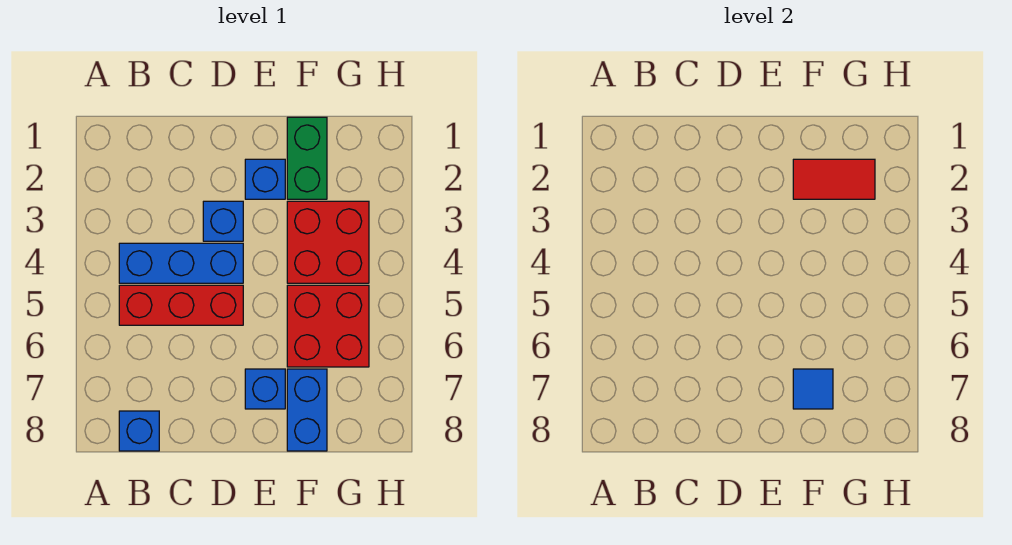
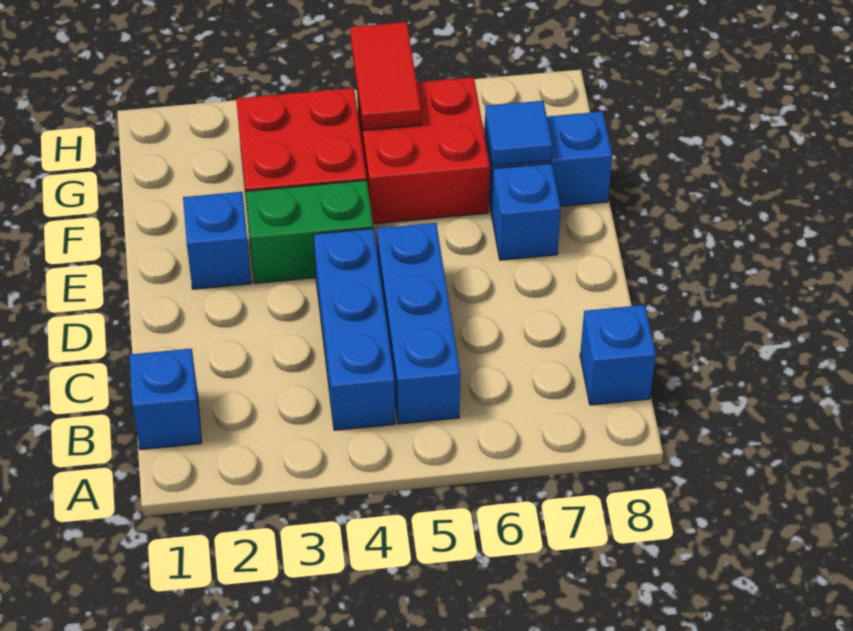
red 1x3 brick [119,285,243,325] -> blue 1x3 brick [377,223,460,424]
blue 1x1 brick [203,201,243,241] -> blue 1x1 brick moved to [129,349,202,450]
green 1x2 brick [287,117,327,199] -> green 1x2 brick moved to [246,180,373,283]
red 1x2 tile [793,159,875,199] -> red 1x2 tile moved to [350,22,421,130]

